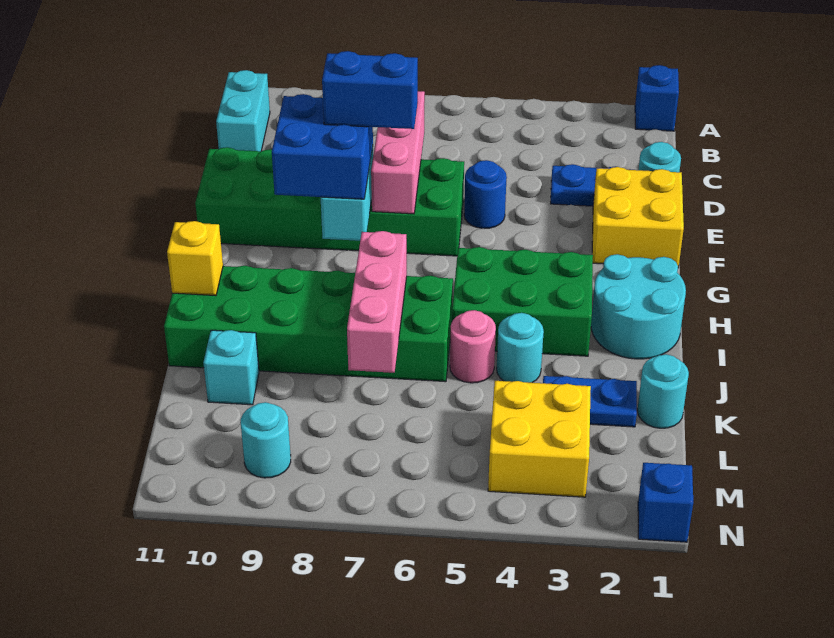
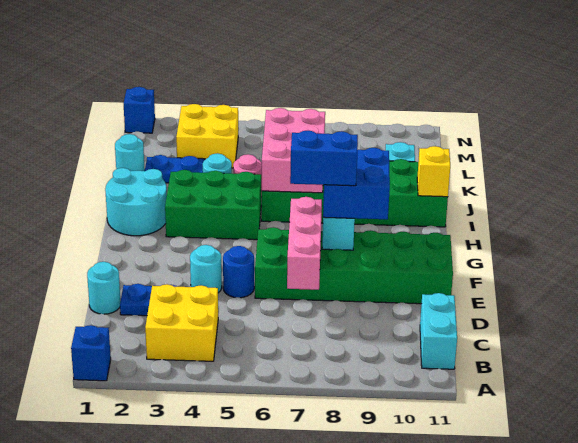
yellow 2x2 brick [592,167,684,268] -> yellow 2x2 brick moved to [145,284,218,361]
pink 1x3 brick [347,231,407,373] -> pink 2x3 brick [262,108,325,193]
cyan 1x1 round brick [241,402,291,478] -> cyan 1x1 round brick moved to [190,245,222,293]

